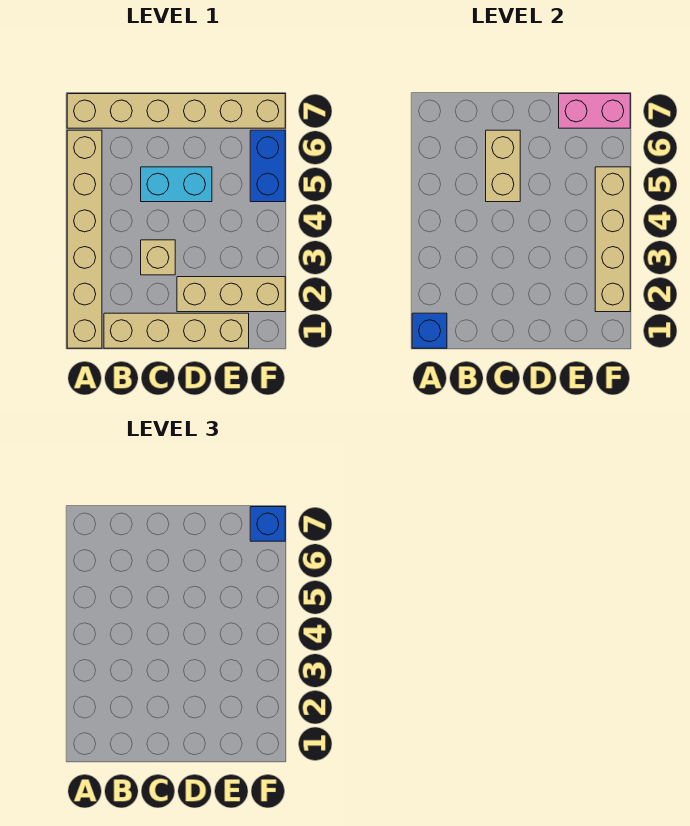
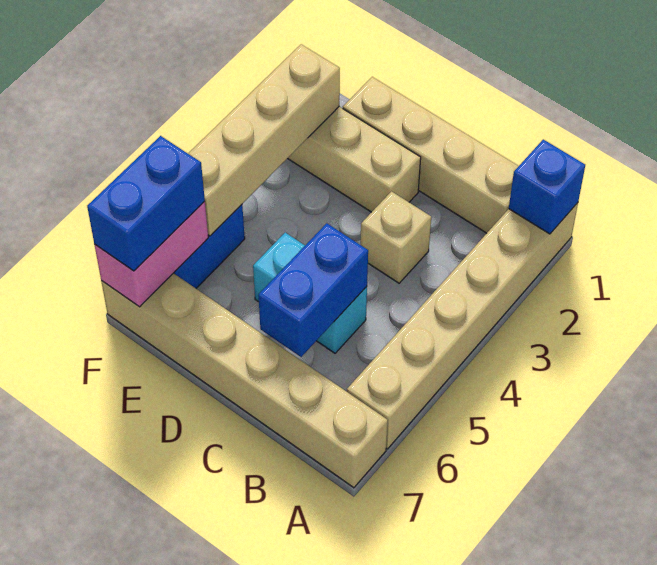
tan 1x2 brick [486,130,520,202] -> blue 1x2 brick [258,223,368,357]
pink 1x2 brick [559,94,630,128] -> pink 1x2 brick turned to [94,201,208,307]
blue 1x1 brick [250,507,285,541] -> blue 1x2 brick [87,136,205,271]

